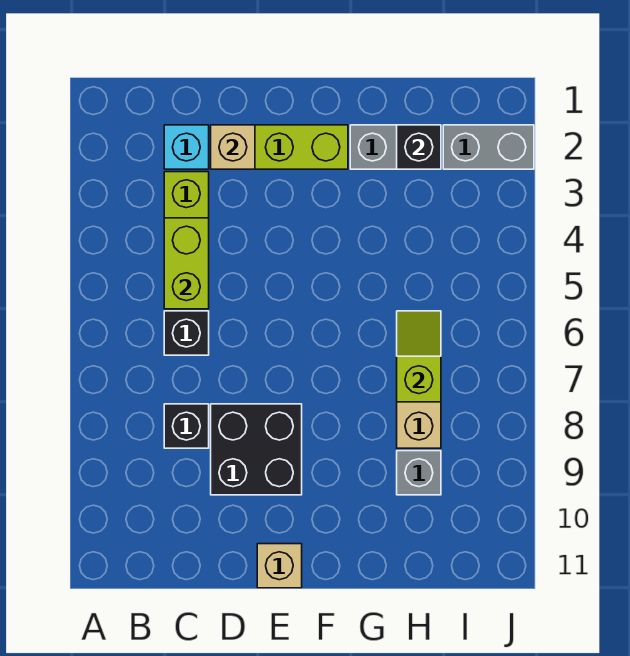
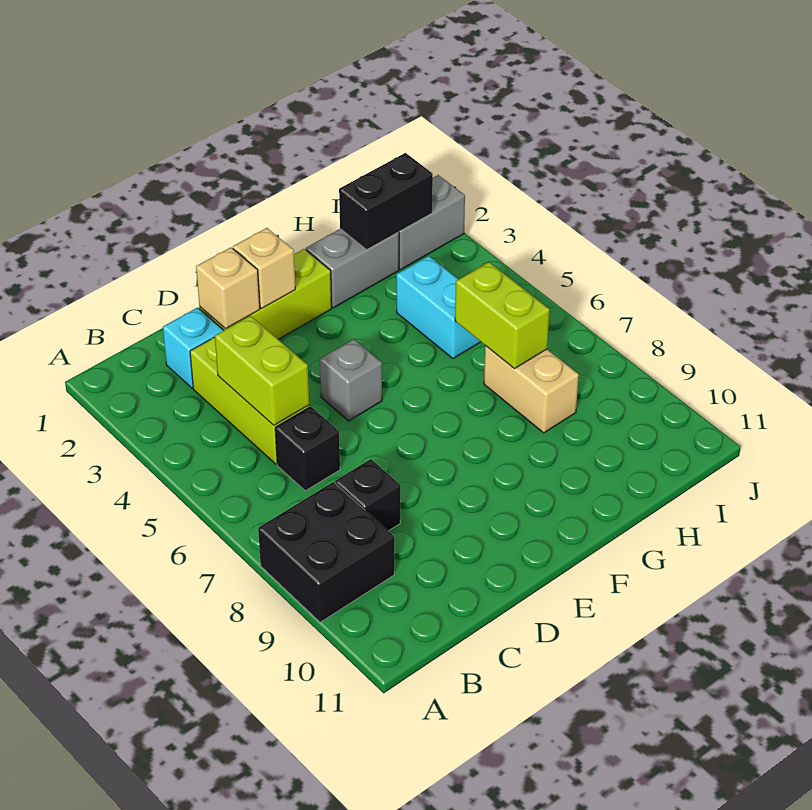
black 2x2 brick [211,404,302,495] -> black 2x2 brick moved to [258,482,394,622]
tan 1x1 brick [257,544,302,588] -> tan 1x1 brick moved to [233,228,295,308]
black 1x1 brick [397,125,441,169] -> black 1x2 brick [339,153,433,249]
none -> cyan 1x2 brick [396,256,481,359]
lime 1x2 slope [397,311,441,402] -> lime 1x2 brick [455,262,549,369]
grey 1x1 brick [397,451,441,495] -> grey 1x1 brick moved to [320,339,382,421]

